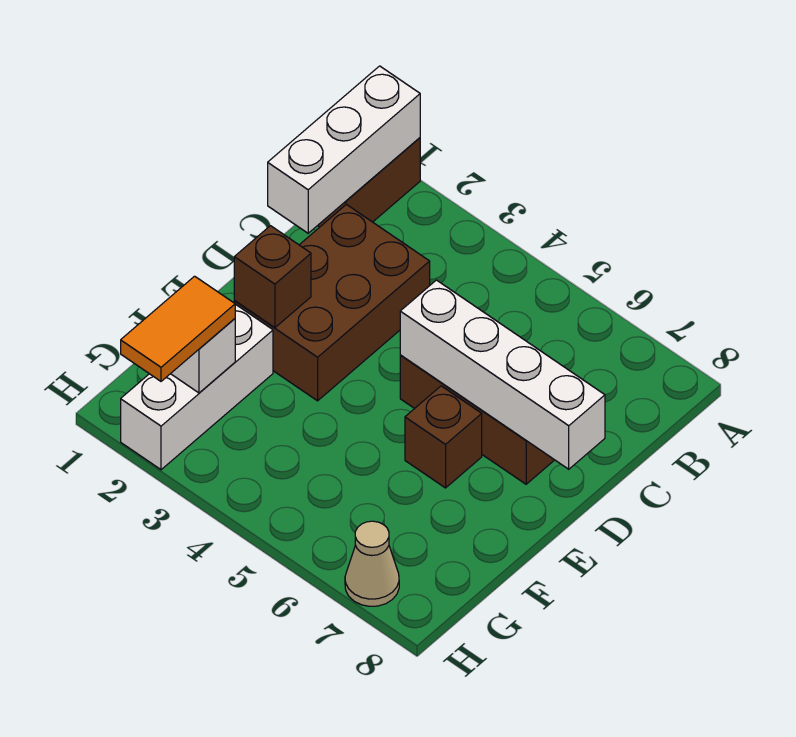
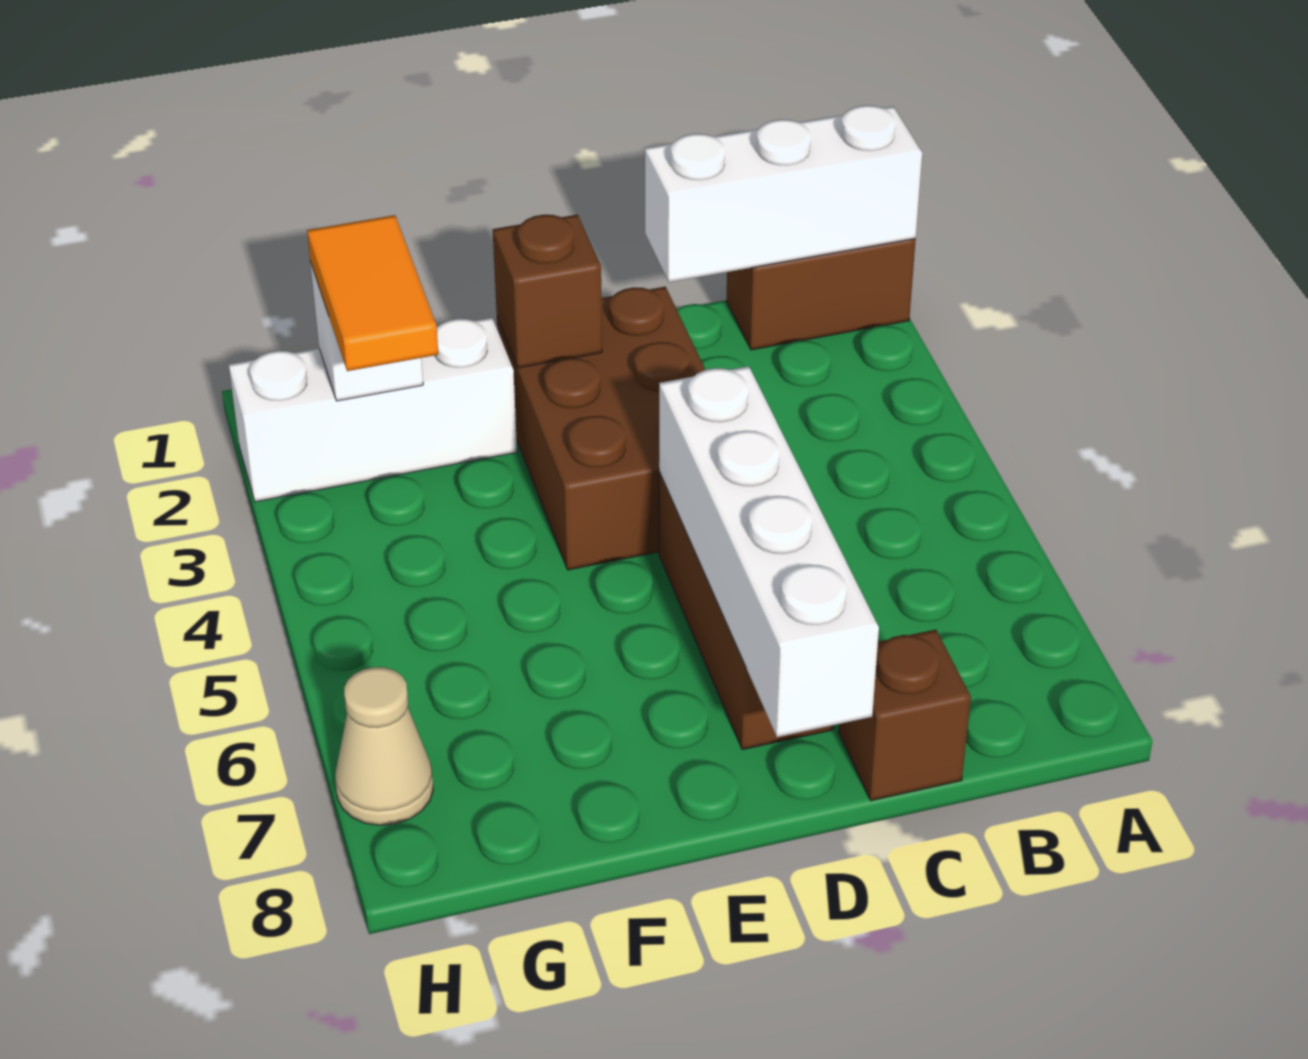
brown 2x3 brick [234,204,430,401] -> brown 2x3 brick turned to [497,287,705,570]
brown 1x1 brick [405,386,482,488] -> brown 1x1 brick moved to [839,630,971,801]
orange 1x2 tile [121,276,235,381] -> orange 1x2 tile turned to [307,215,438,371]

